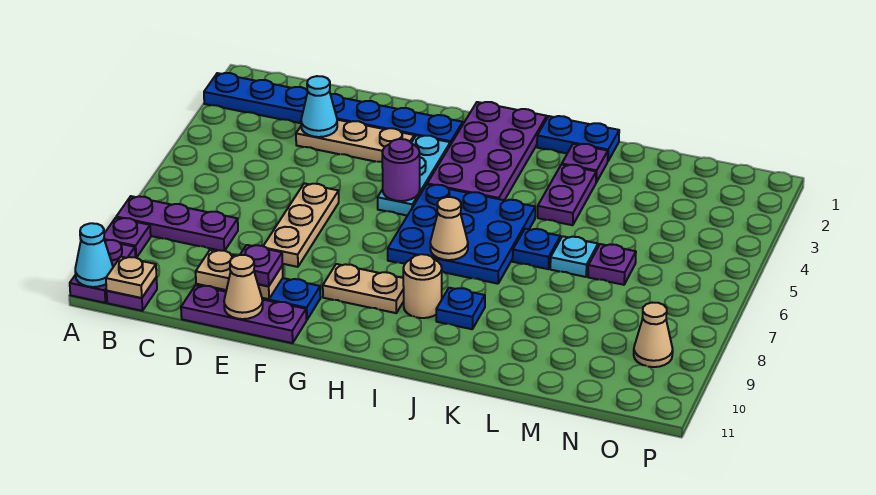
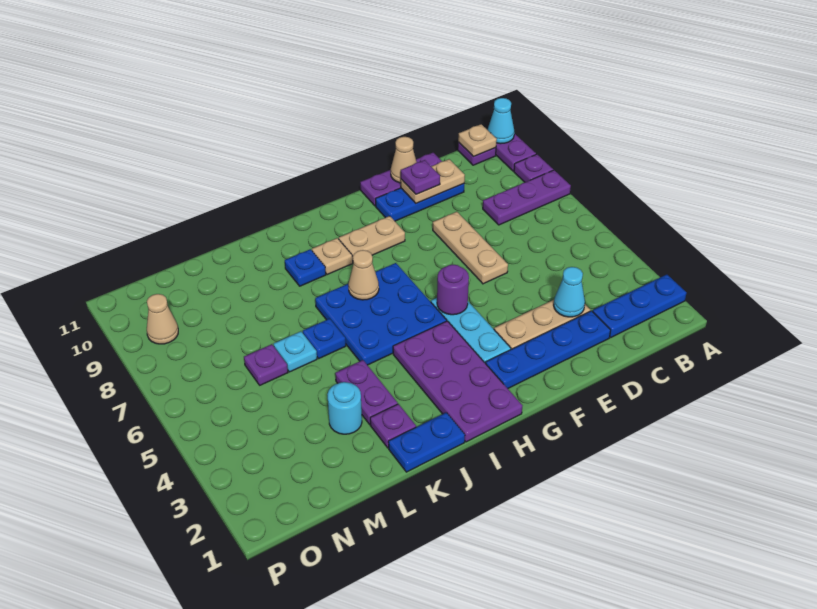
tan 1x1 round brick [403,254,442,318] -> tan 1x1 plate [312,238,353,275]
none -> cyan 1x1 round brick [327,382,362,434]

